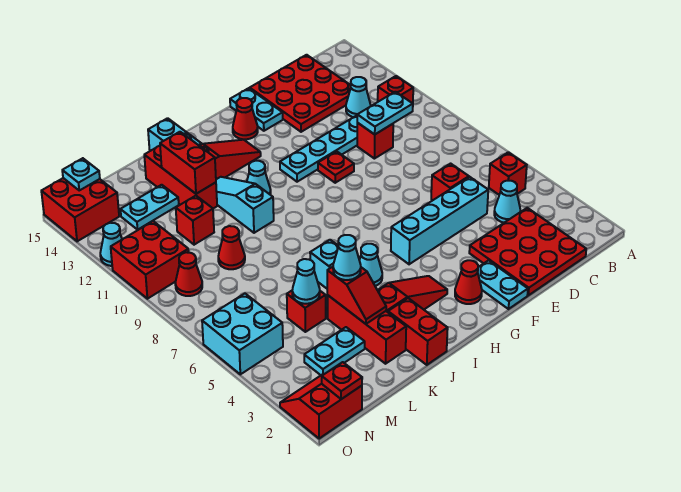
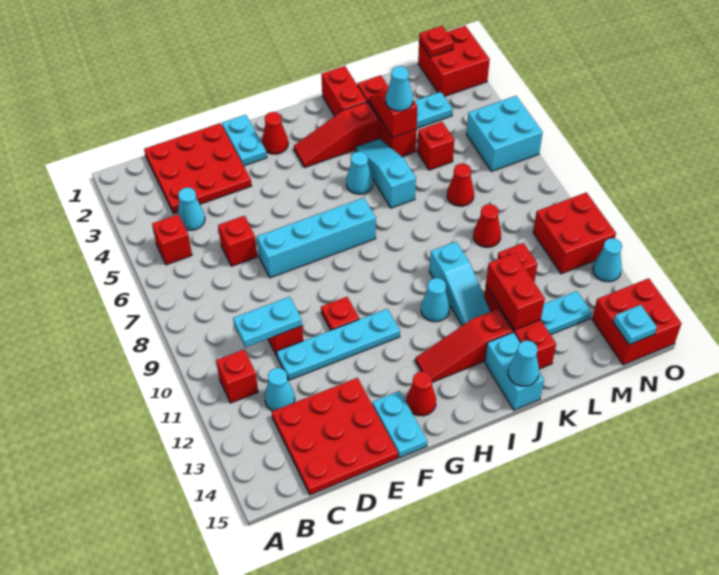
cyan 1x4 brick [391,177,488,264] -> cyan 1x4 brick moved to [257,198,376,278]
cyan 1x1 cone [292,259,320,304] -> cyan 1x1 cone moved to [508,340,539,386]
red 2x2 slope [280,374,362,439] -> red 2x2 brick [418,26,490,97]
red 1x1 cone [175,252,202,296] -> red 1x1 cone moved to [447,163,474,206]

